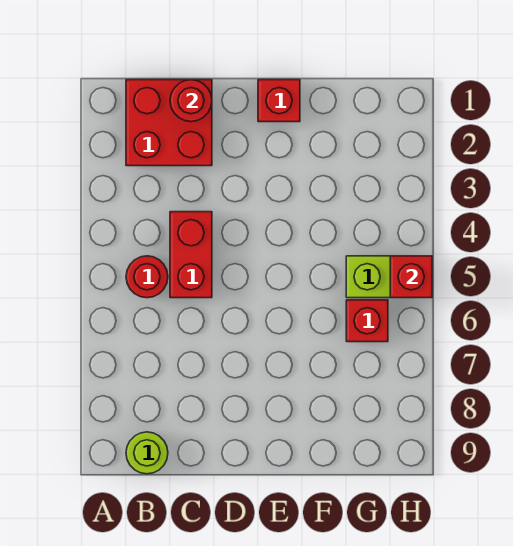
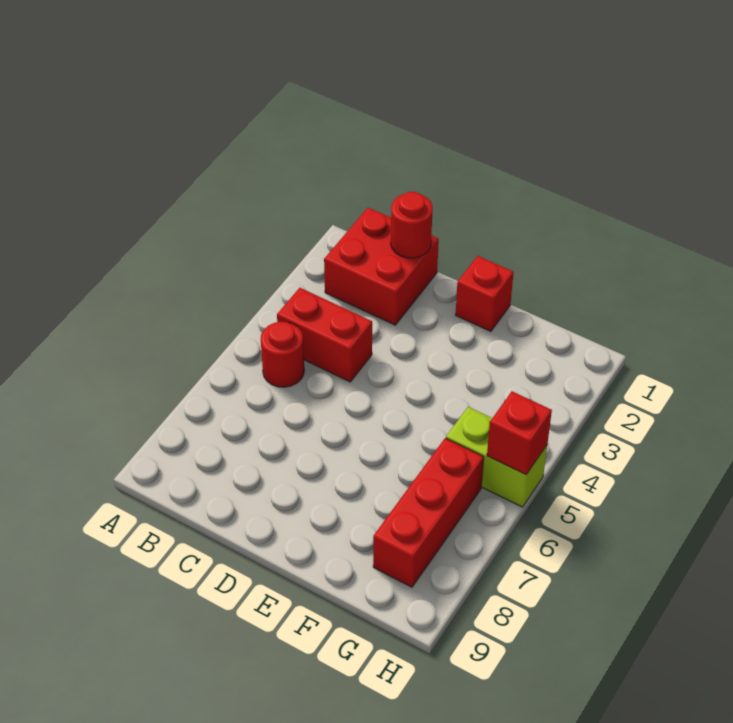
lime 1x1 round brick [126,432,168,474] -> none
red 1x2 brick [170,212,212,298] -> red 1x2 brick turned to [277,288,372,382]
red 1x1 brick [346,300,388,342] -> red 1x3 brick [373,438,484,587]

